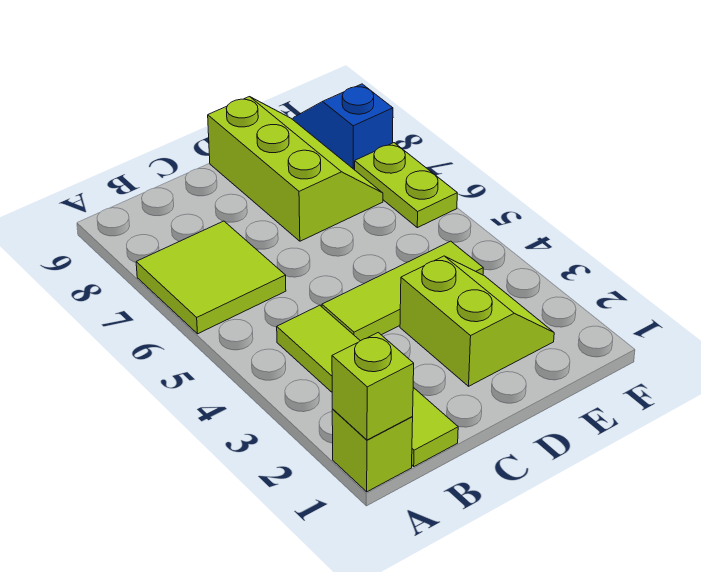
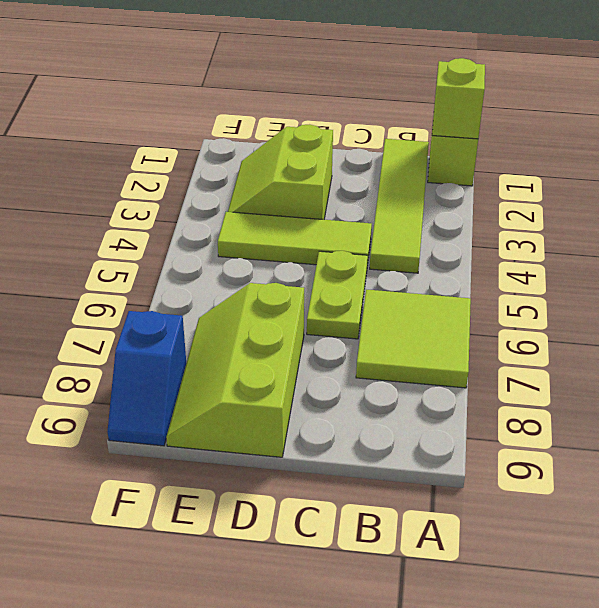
lime 1x2 plate [355,143,457,228] -> lime 1x2 plate moved to [307,251,368,339]

